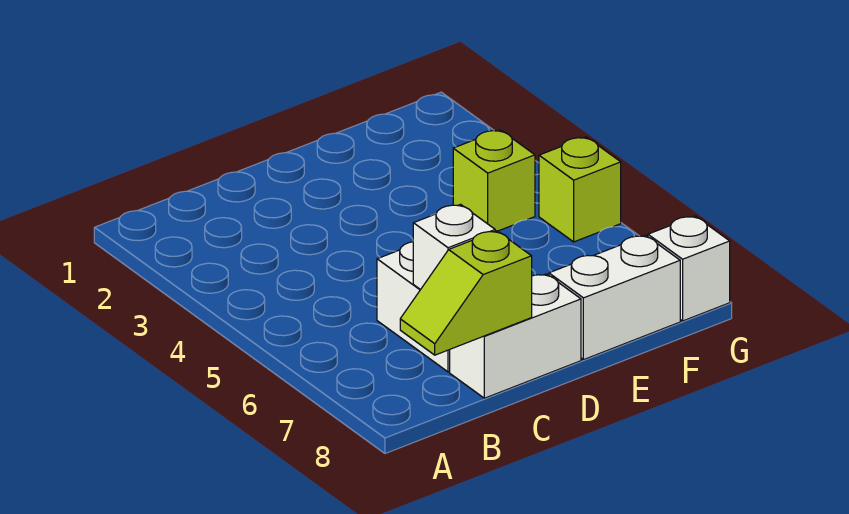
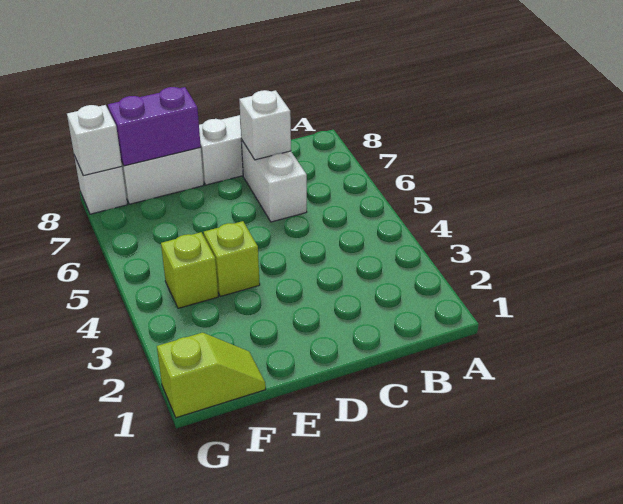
lime 1x2 slope [400,231,532,355] -> lime 1x2 slope moved to [157,333,266,418]
none -> purple 1x2 brick [108,87,201,166]
lime 1x1 brick [539,137,621,242] -> lime 1x1 brick moved to [204,221,260,296]
none -> white 1x1 brick [67,105,122,176]

